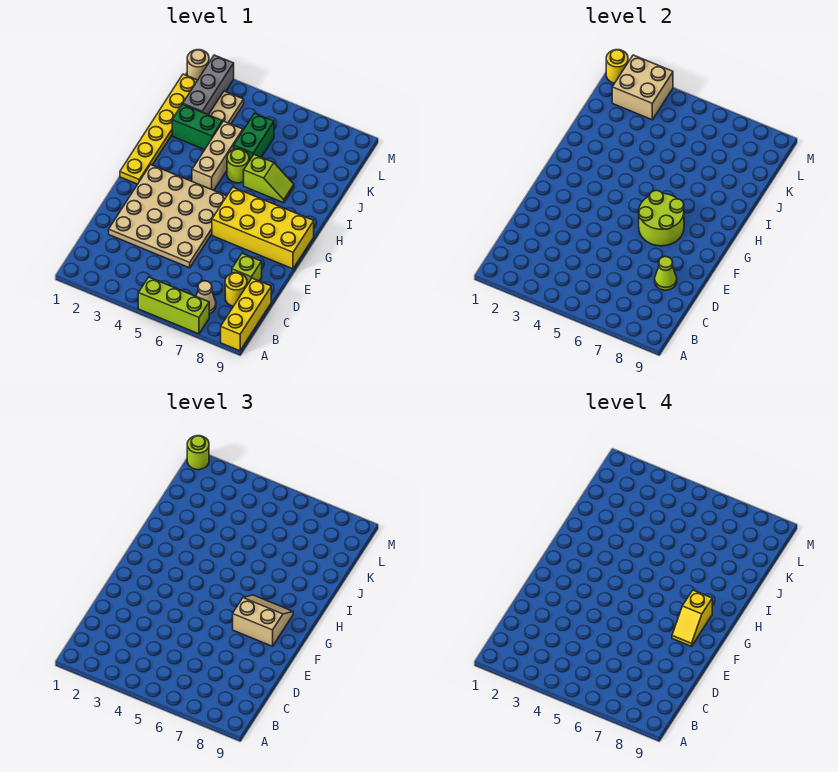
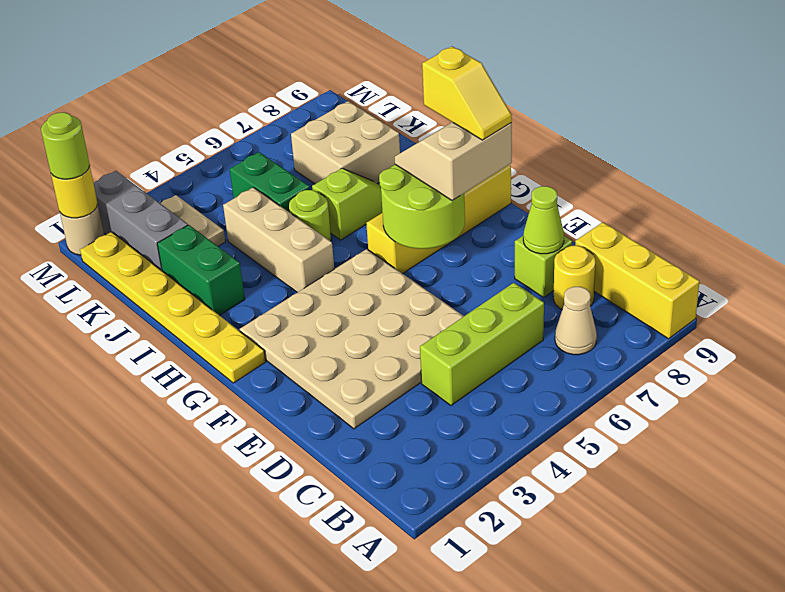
lime 1x3 brick [138,277,209,334] -> lime 1x3 brick moved to [420,283,544,405]
yellow 2x4 brick [212,187,314,269] -> yellow 1x4 brick [366,165,511,274]
green 1x2 brick [172,104,222,150] -> green 1x2 brick turned to [157,225,245,315]
tan 2x2 brick [612,55,673,120] -> tan 2x2 brick moved to [291,101,400,184]

